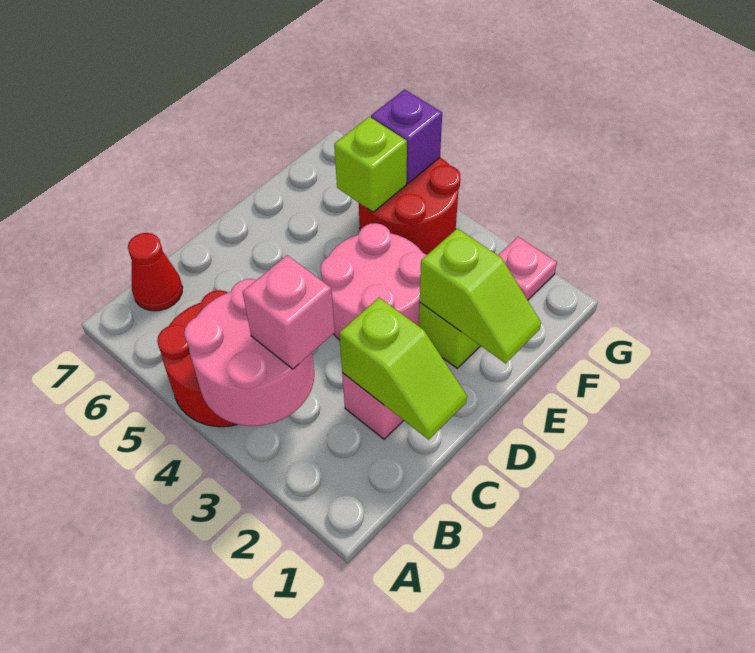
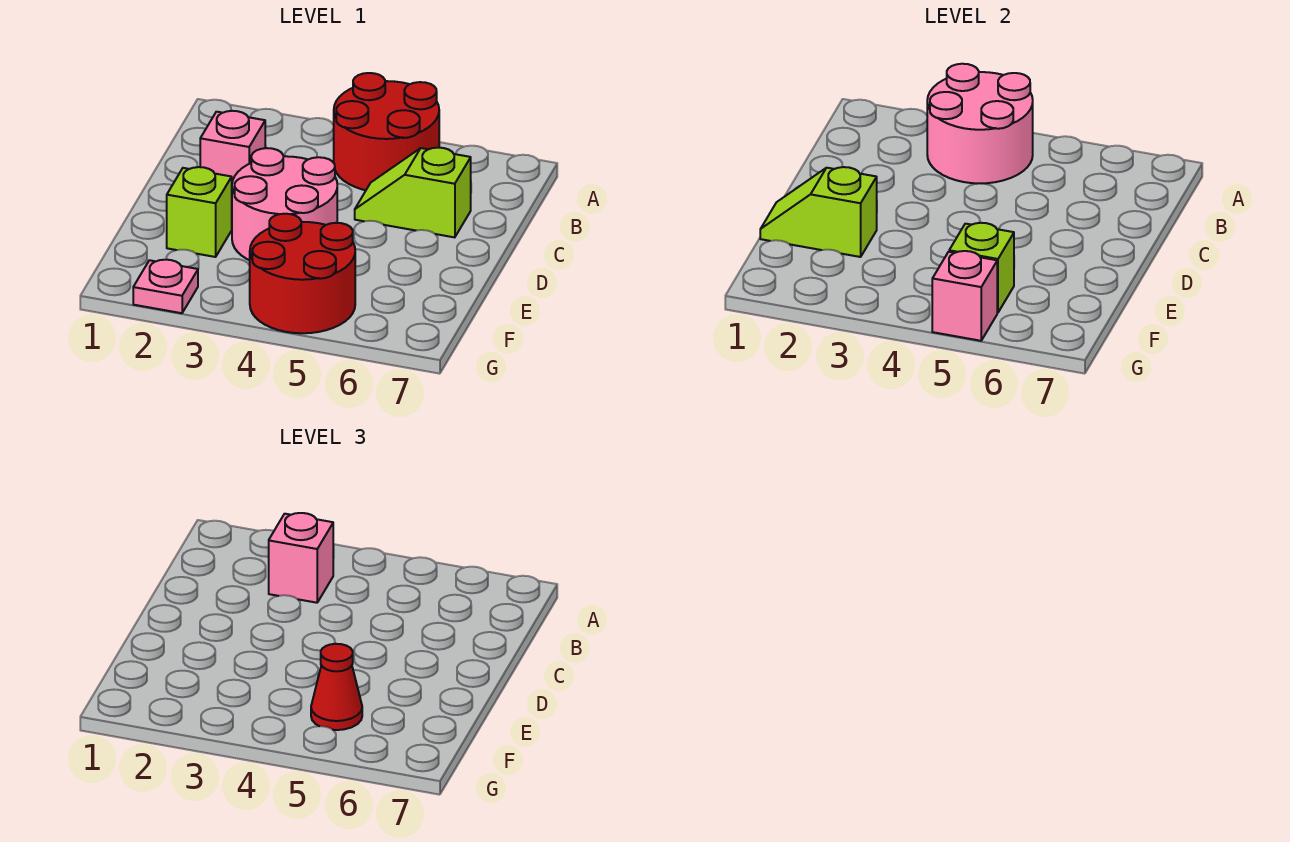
red 1x1 cone [128,233,183,311] -> red 1x1 cone moved to [311,644,362,730]
lime 1x2 slope [339,298,467,440] -> lime 1x2 slope moved to [355,148,471,237]
purple 1x1 brick [371,89,442,183] -> pink 1x1 brick [932,251,997,341]

